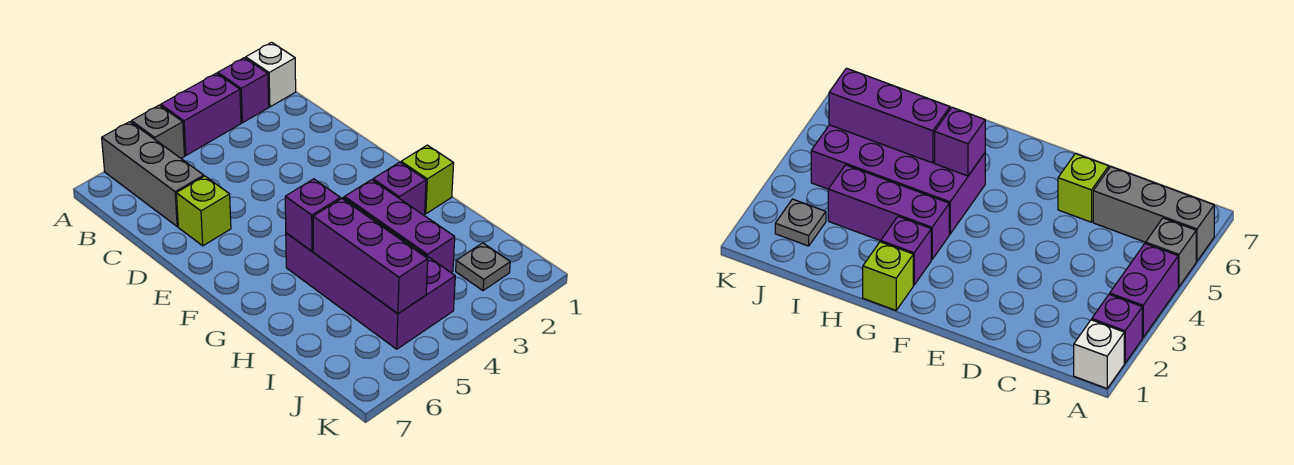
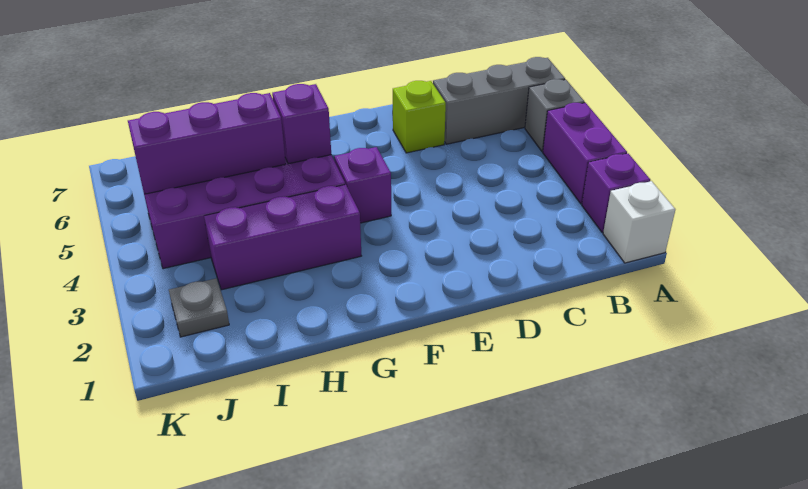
lime 1x1 brick [401,145,454,214] -> none
purple 1x1 brick [373,162,426,215] -> purple 1x1 brick moved to [334,147,391,223]

